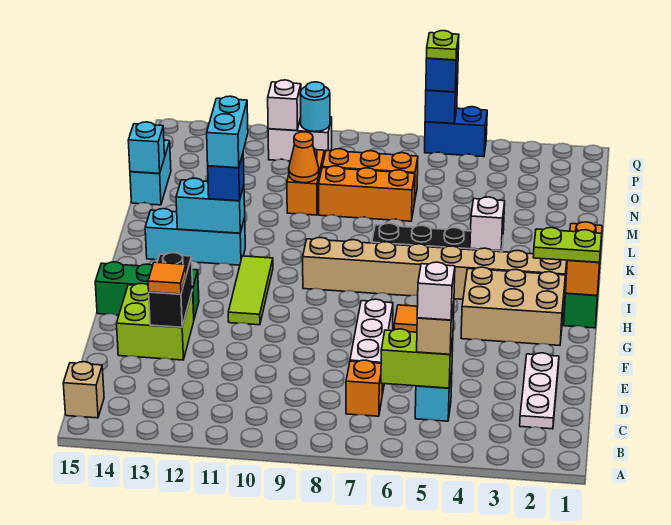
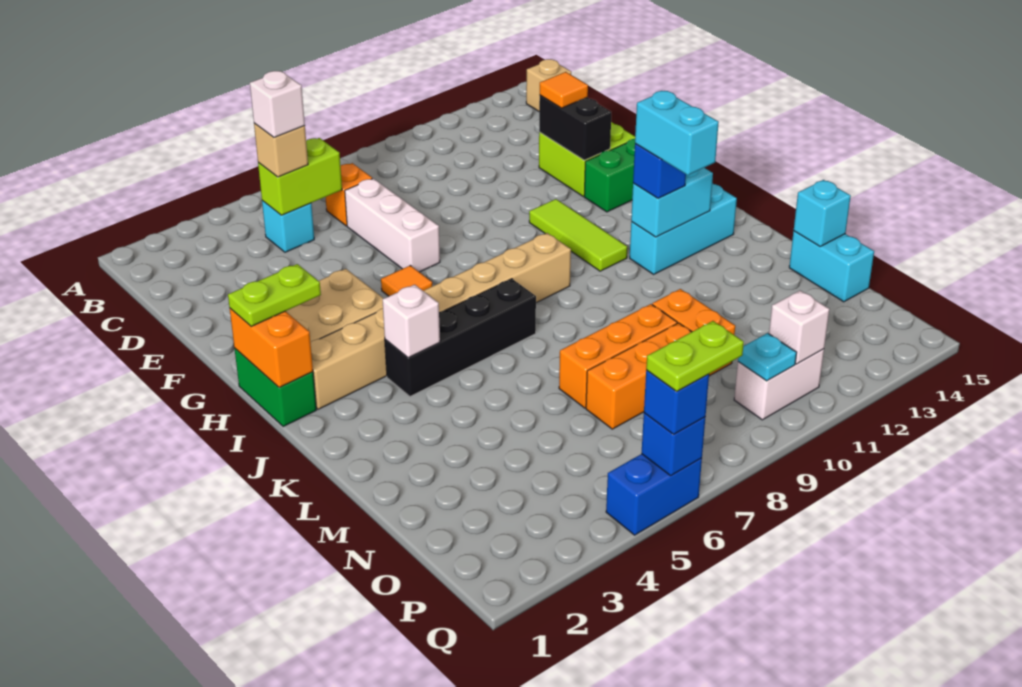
white 1x3 plate [520,353,559,429] -> none
orange 1x1 cone [289,132,319,183] -> none
cyan 1x1 round brick [300,82,330,132] -> cyan 1x1 plate [738,333,797,381]
lime 1x1 plate [427,31,459,60] -> lime 1x2 plate [646,321,744,392]

